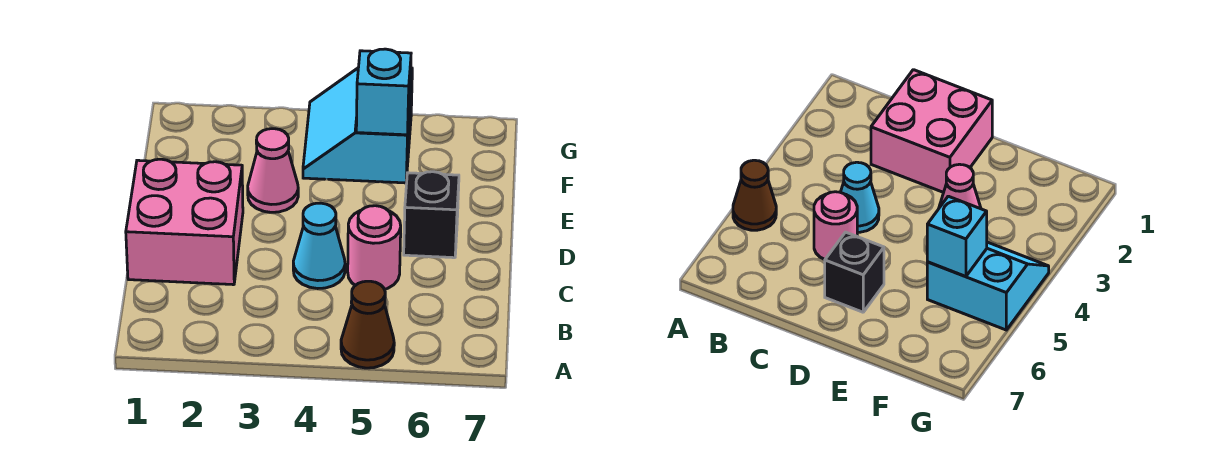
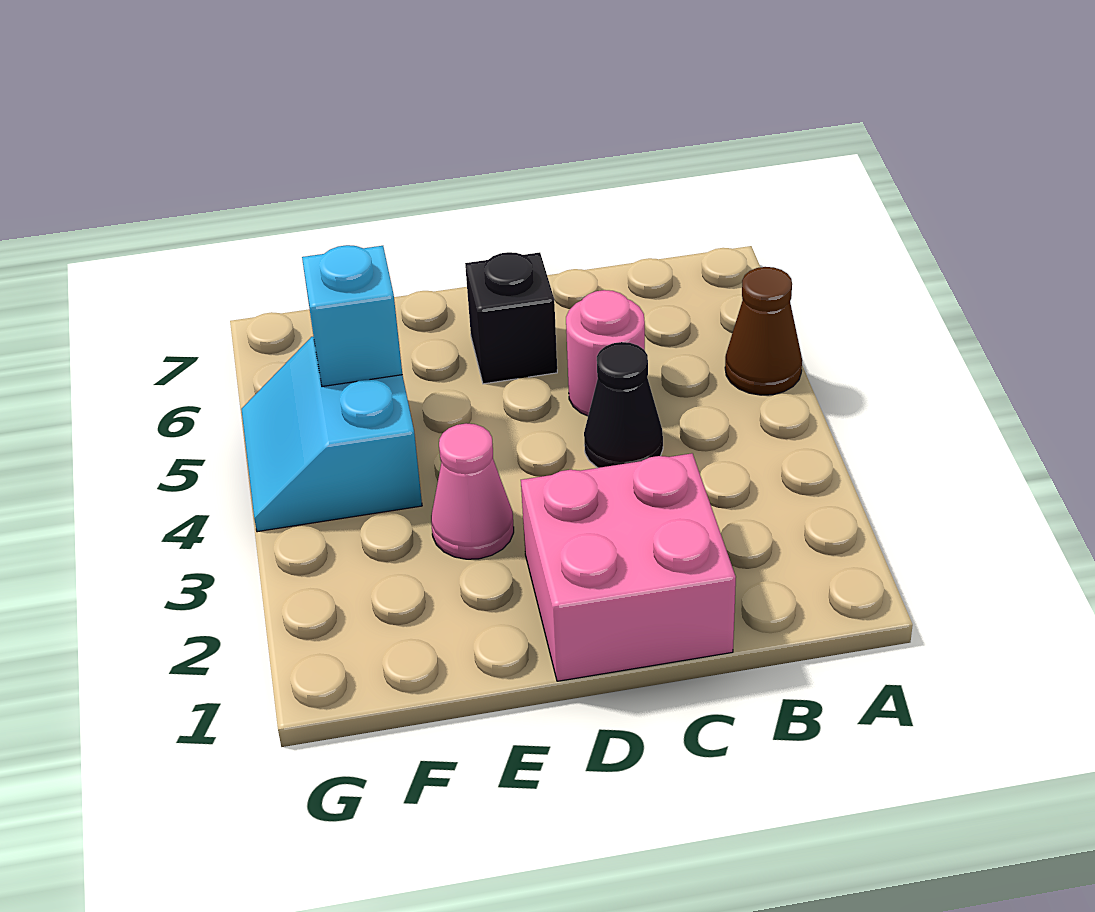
cyan 1x1 cone [293,203,345,289] -> black 1x1 cone [584,342,663,468]
cyan 2x2 slope [303,68,412,183] -> cyan 2x2 slope turned to [241,336,422,532]

